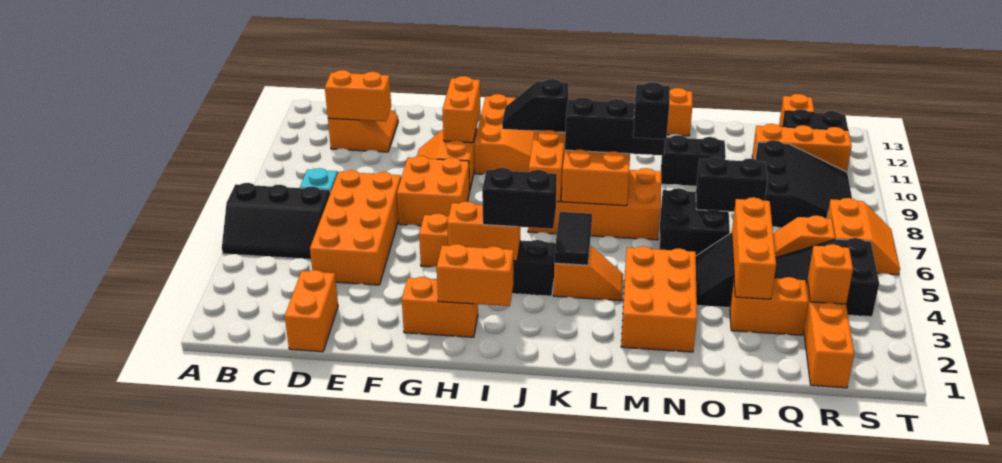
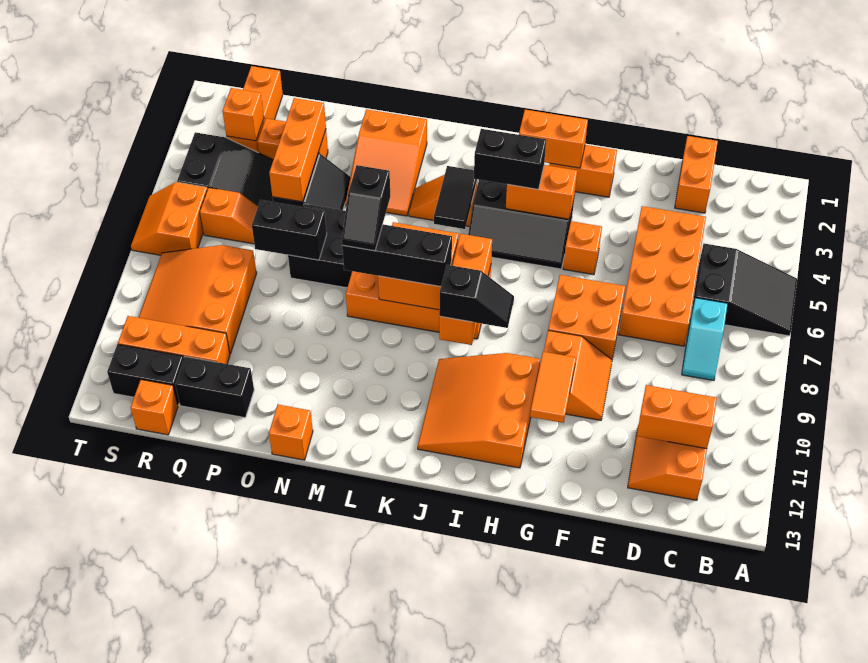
black 2x3 slope [222,183,330,259] -> black 2x3 slope turned to [691,244,797,336]
orange 1x2 brick [443,76,480,143] -> orange 1x2 tile [530,352,576,423]
orange 2x3 brick [621,246,697,352] -> orange 2x3 slope [346,109,427,216]
black 1x2 brick [661,135,726,186] -> black 1x2 brick moved to [175,357,254,418]
black 3x3 slope [755,140,852,228] -> orange 3x3 slope [138,245,257,354]

